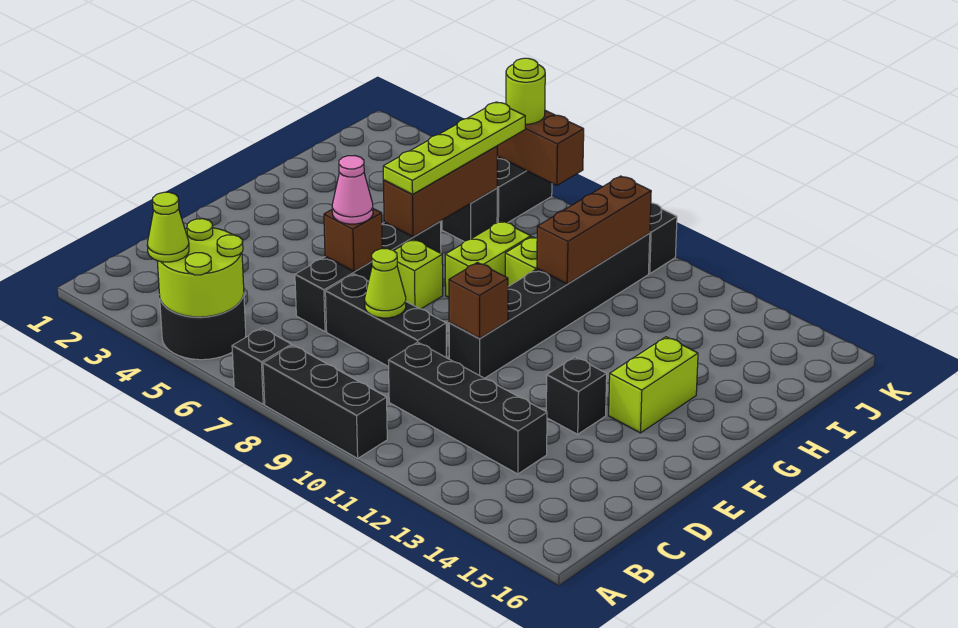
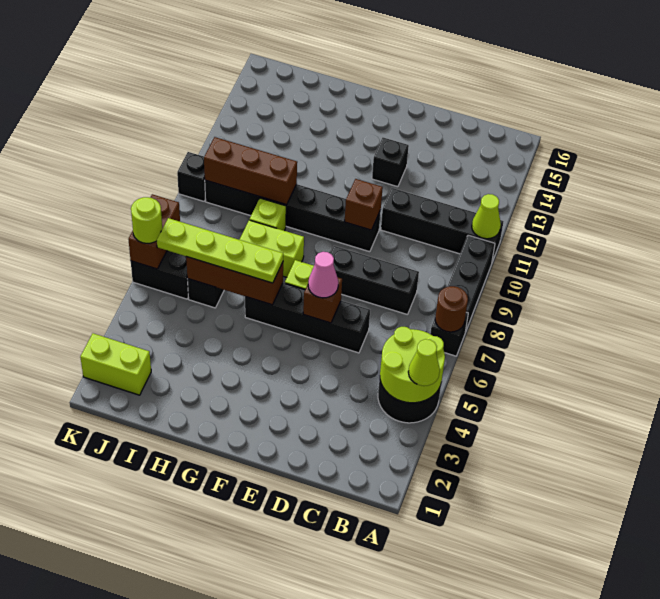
none -> brown 1x1 round brick [435,286,468,332]
black 1x4 brick [388,342,547,474] -> black 1x4 brick turned to [381,188,504,262]
black 1x3 brick [325,274,446,367] -> black 1x3 brick turned to [331,246,419,314]
lime 1x1 cone [365,249,406,318] -> lime 1x1 cone moved to [472,194,501,239]
lime 1x2 brick [609,337,698,433] -> lime 1x2 brick moved to [80,333,151,395]

